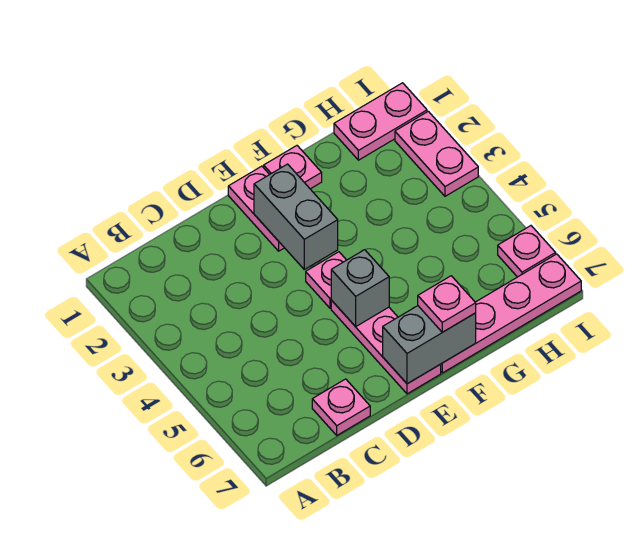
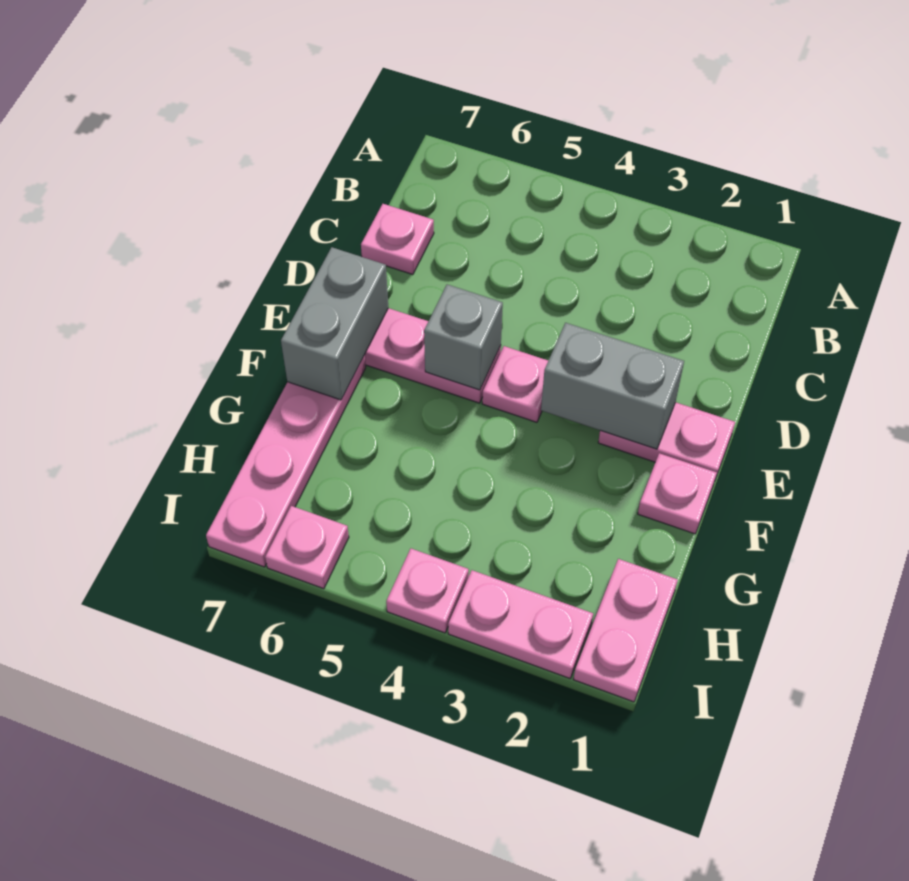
pink 1x1 plate [418,276,476,332] -> pink 1x1 plate moved to [386,549,469,633]

